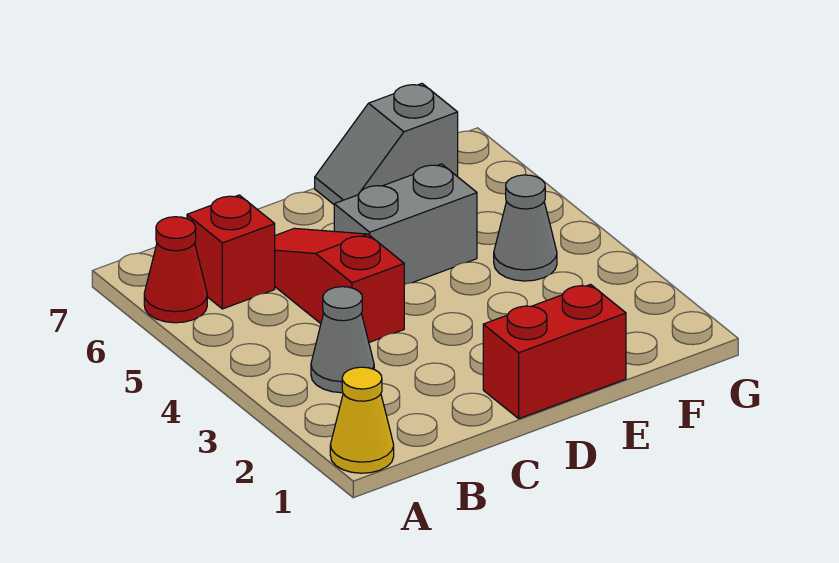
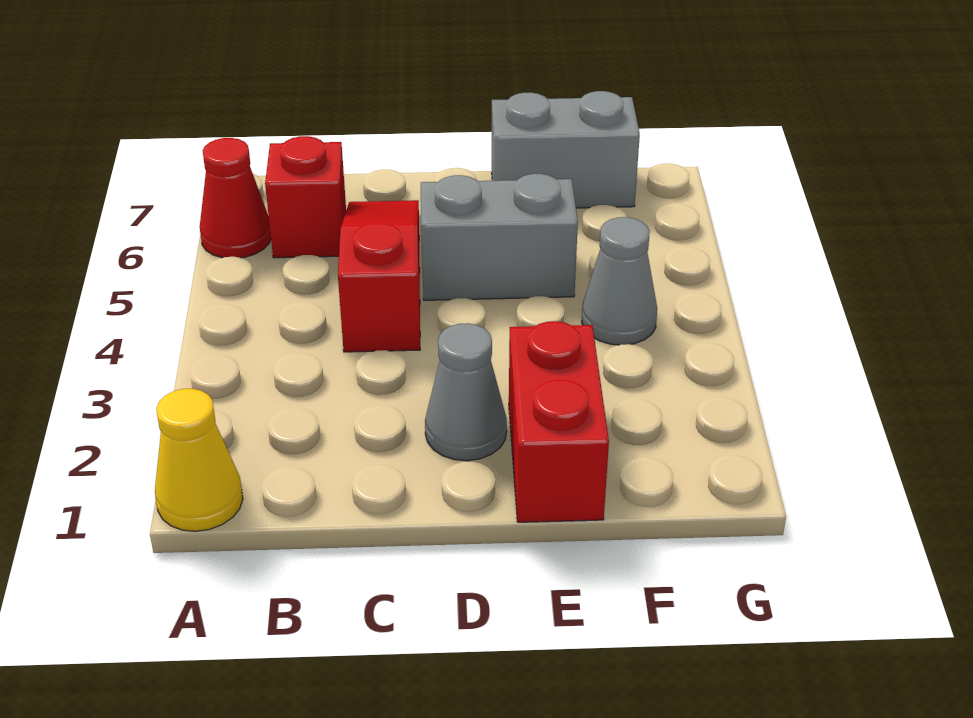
grey 1x1 cone [311,287,374,393] -> grey 1x1 cone moved to [425,323,507,461]
red 1x2 brick [483,285,626,419] -> red 1x2 brick turned to [509,321,609,522]
grey 1x2 slope [315,84,458,204] -> grey 1x2 brick [492,91,640,208]

